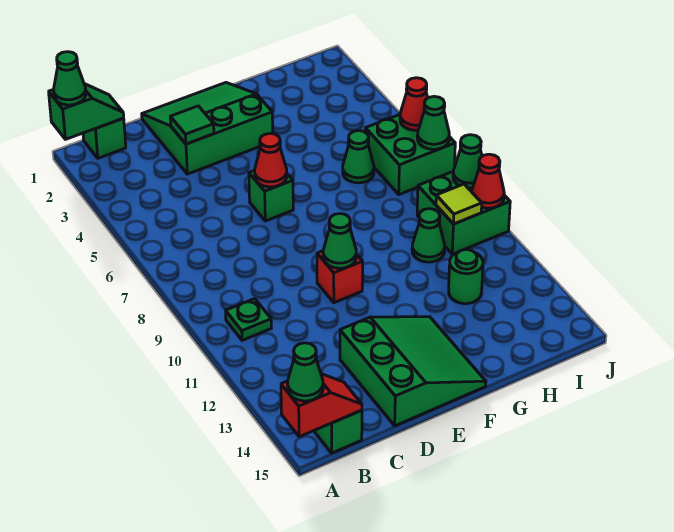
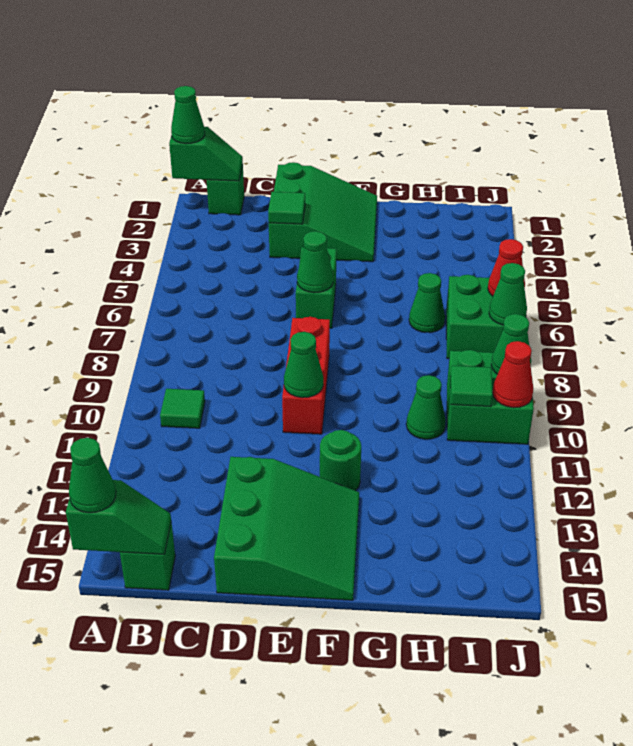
red 1x2 slope [281,374,362,437] -> green 1x2 slope [66,480,171,554]
green 1x1 plate [226,299,271,340] -> green 1x1 tile [160,389,205,428]
green 3x3 slope [142,83,273,174] -> green 3x3 slope turned to [269,162,377,262]
green 1x1 brick [249,170,293,221] -> green 1x2 brick [296,247,336,328]
red 1x1 cone [255,133,287,187] -> green 1x1 cone [297,231,333,292]
red 1x1 brick [317,251,363,303] -> red 1x3 brick [282,317,330,434]
green 1x1 round brick [449,250,483,304] -> green 1x1 round brick moved to [320,430,361,491]
lime 1x1 tile [436,184,482,224] -> green 1x1 tile [450,366,493,406]

